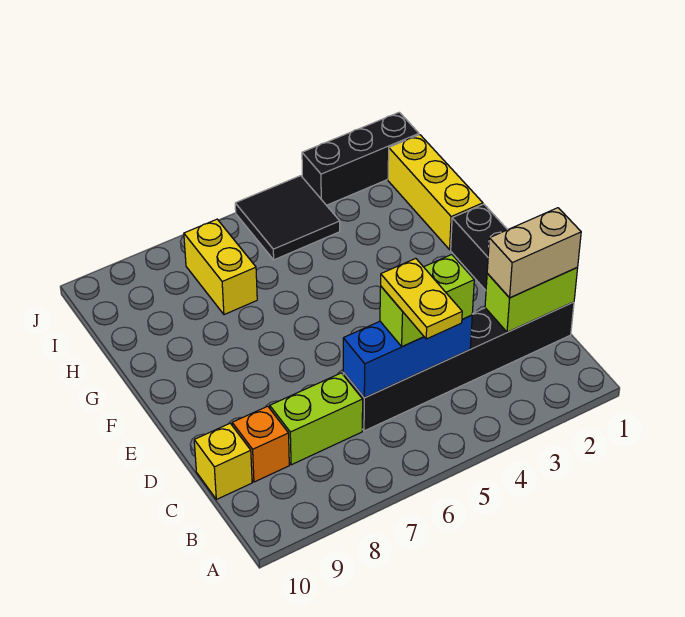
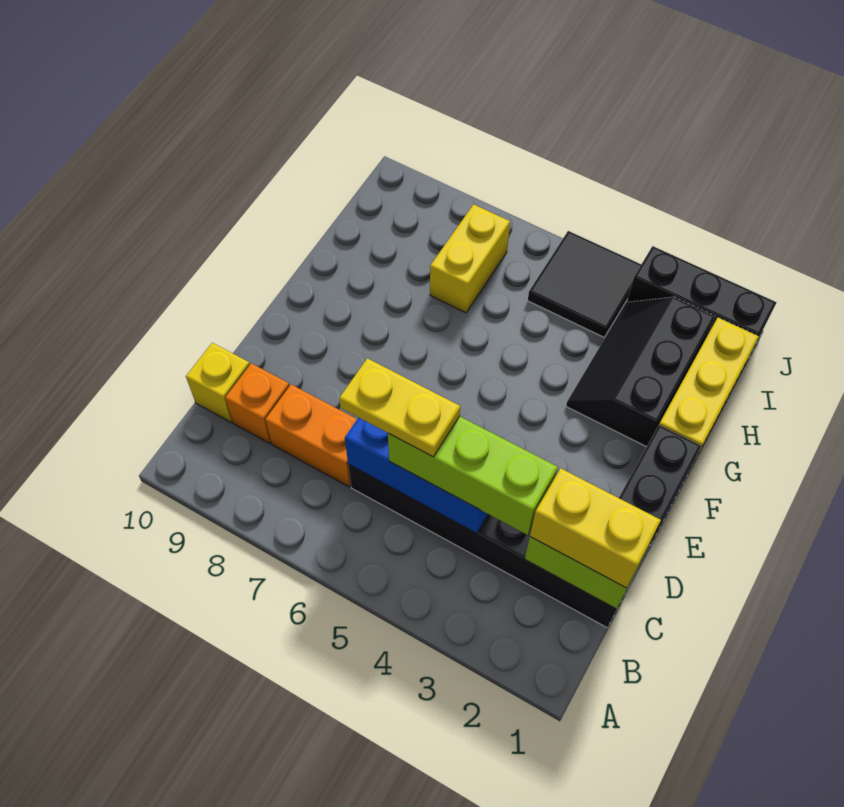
yellow 1x2 plate [381,258,462,339] -> yellow 1x2 plate turned to [339,358,460,457]
tan 1x2 brick [487,208,581,298] -> yellow 1x2 brick [530,468,661,588]
lime 1x2 brick [380,255,474,347] -> lime 1x3 brick [388,416,558,535]
lime 1x2 brick [270,373,363,465] -> orange 1x2 brick [265,385,357,487]
none -> black 2x3 slope [566,297,715,447]

